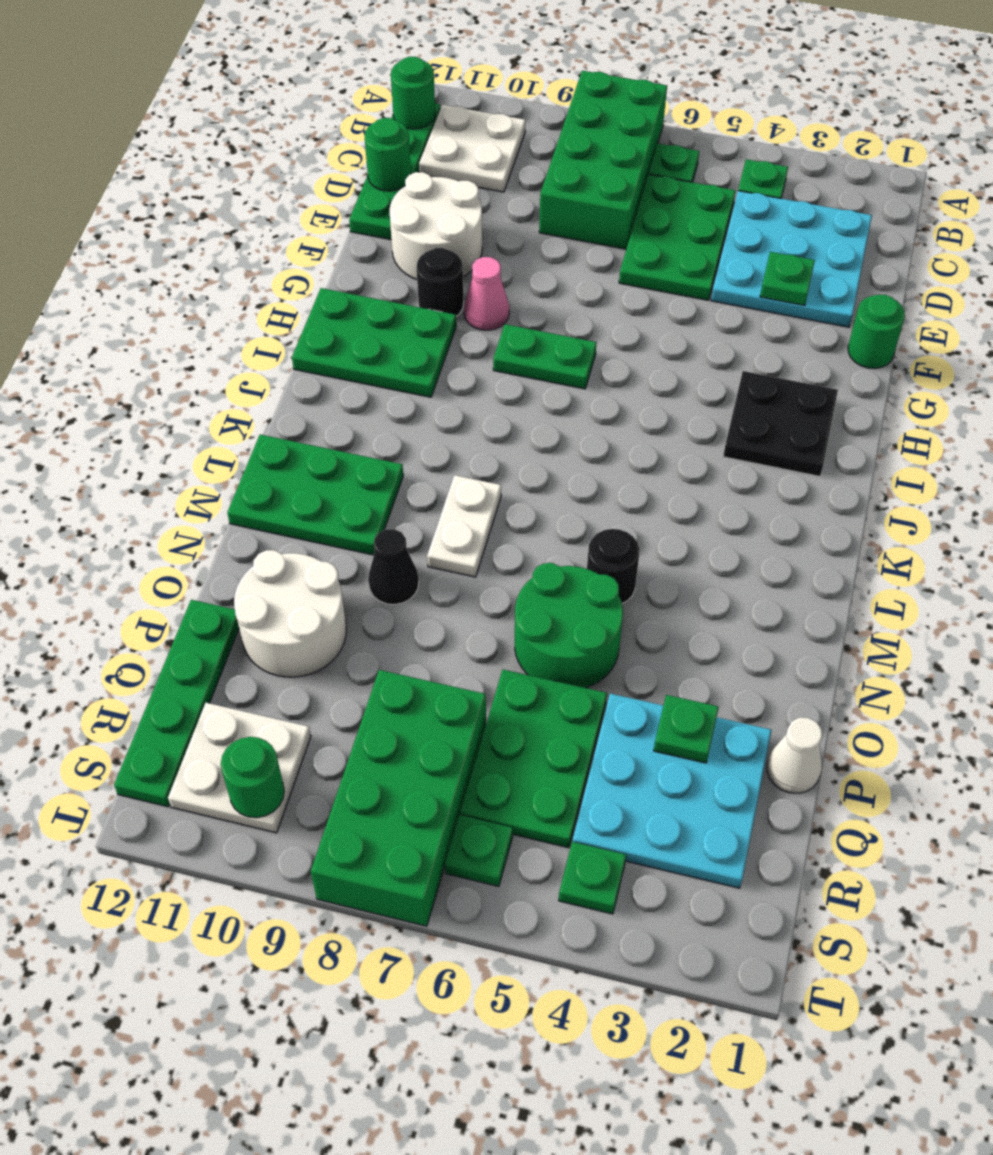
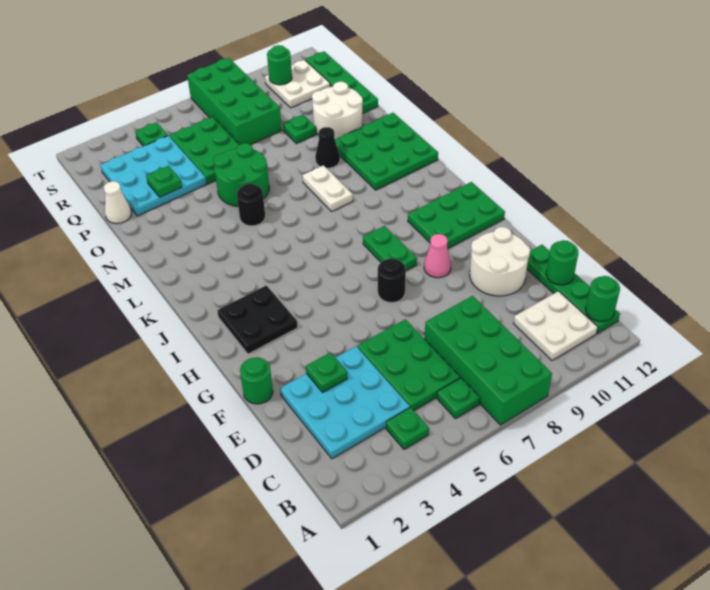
black 1x1 round brick [417,248,464,316] -> black 1x1 round brick moved to [378,258,406,303]
green 1x2 plate [493,324,597,389] -> green 1x2 plate turned to [363,226,417,271]
green 2x3 plate [227,435,403,555] -> green 3x3 plate [335,113,438,190]
green 1x1 plate [445,815,513,887] -> green 1x1 plate moved to [283,115,316,144]

